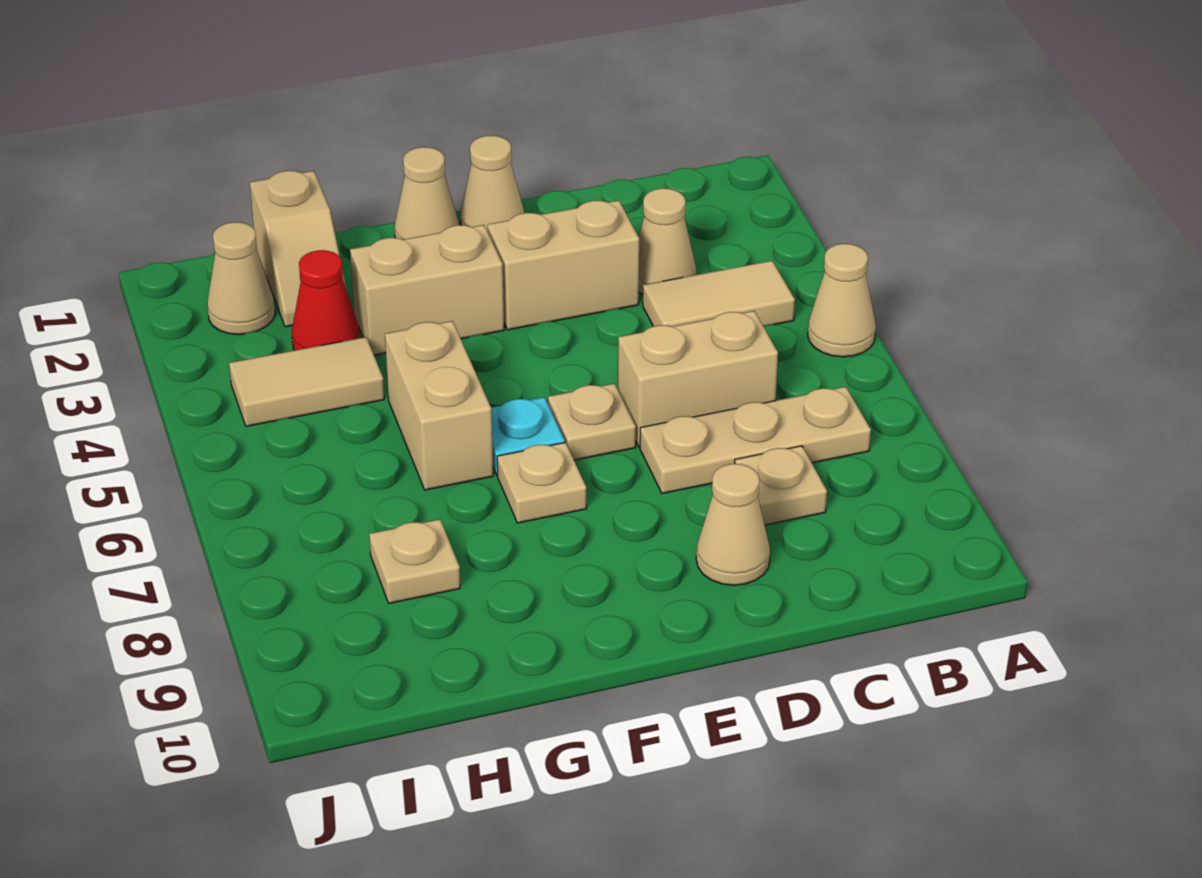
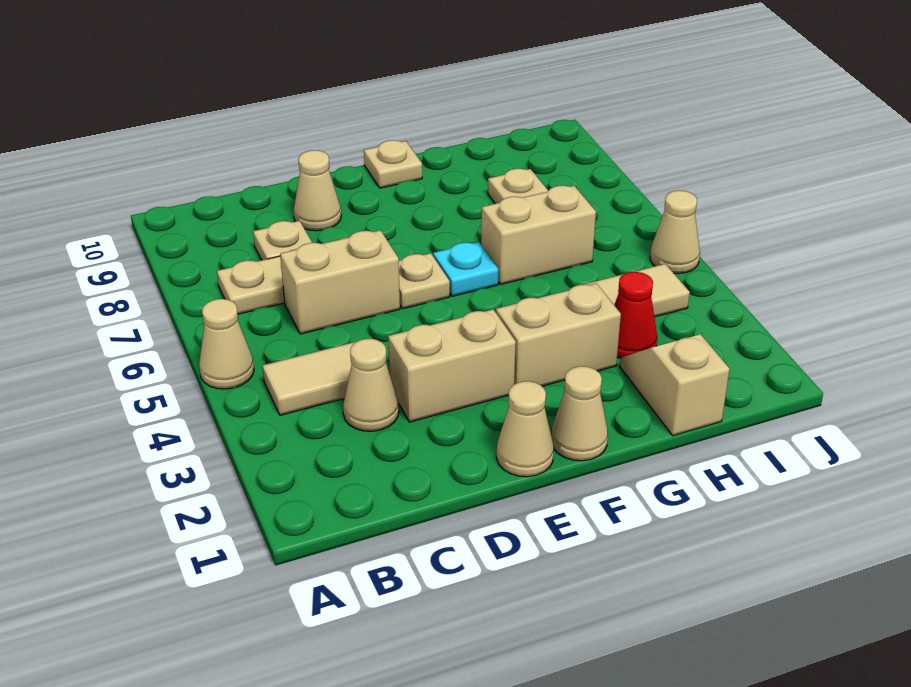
tan 1x1 plate [497,442,587,523] -> tan 1x1 plate moved to [364,140,422,188]
tan 1x2 brick [385,321,493,490] -> tan 1x2 brick turned to [481,186,596,284]
tan 1x1 cone [207,222,275,335] -> tan 1x1 cone moved to [650,191,700,274]

